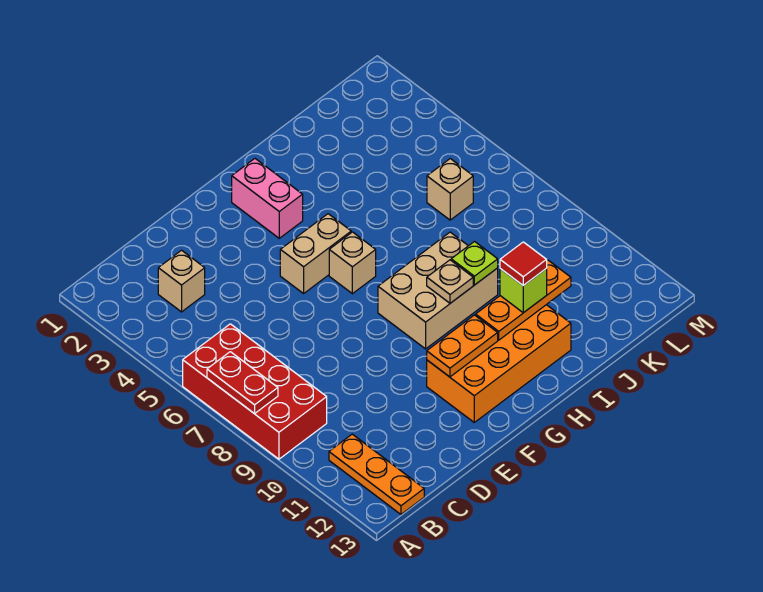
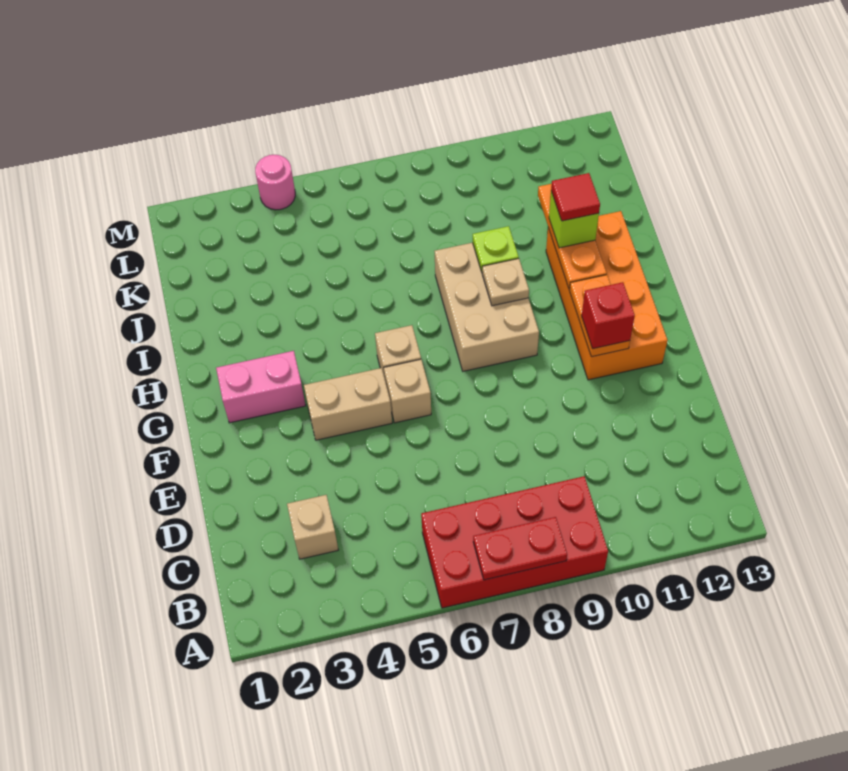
orange 1x3 plate [329,434,424,514] -> none
tan 1x2 brick [280,214,351,293] -> tan 1x2 brick turned to [304,368,392,440]
none -> red 1x1 brick [582,282,635,349]
tan 1x1 brick [427,159,473,220] -> tan 1x1 brick moved to [384,359,431,423]
none -> pink 1x1 round brick [255,155,295,210]

